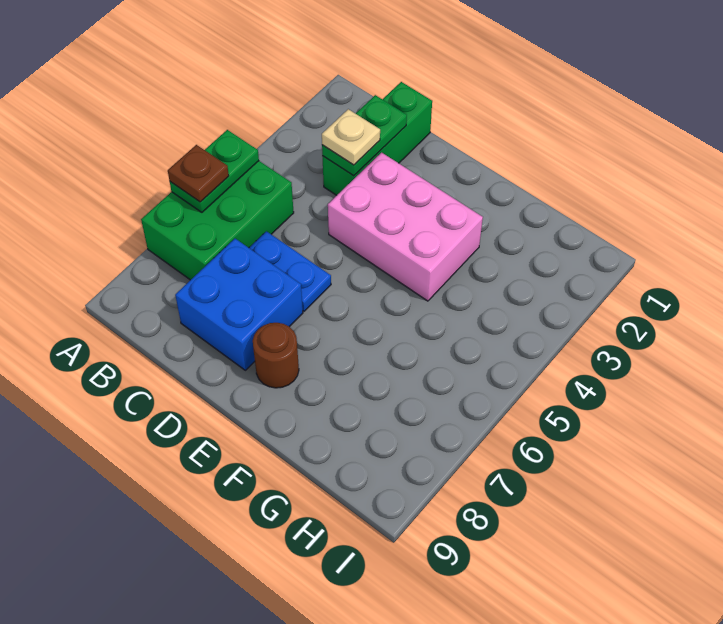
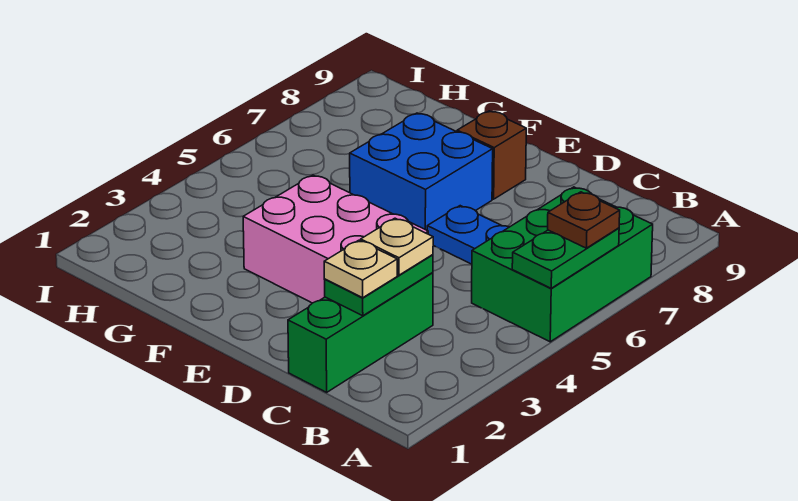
none -> tan 1x1 plate [324,240,397,298]
blue 2x2 brick [175,239,303,370] -> blue 2x2 brick moved to [350,113,493,230]
brown 1x1 round brick [253,323,299,388] -> brown 1x1 brick [457,111,526,199]

